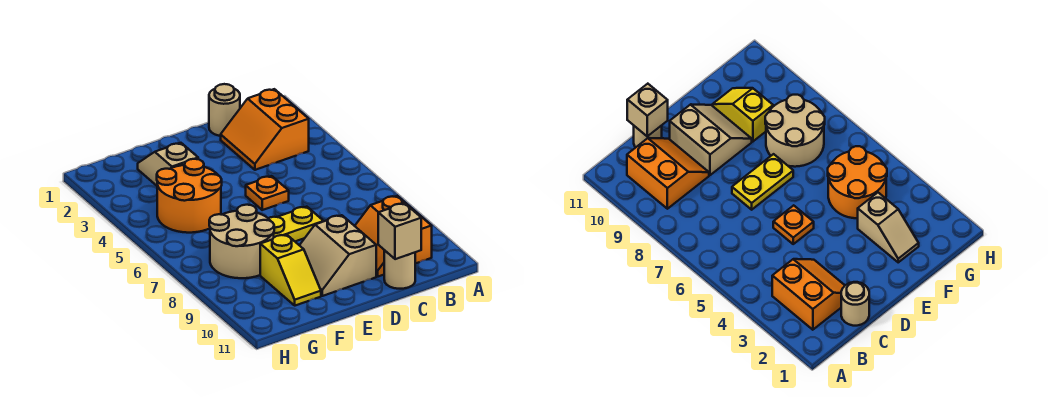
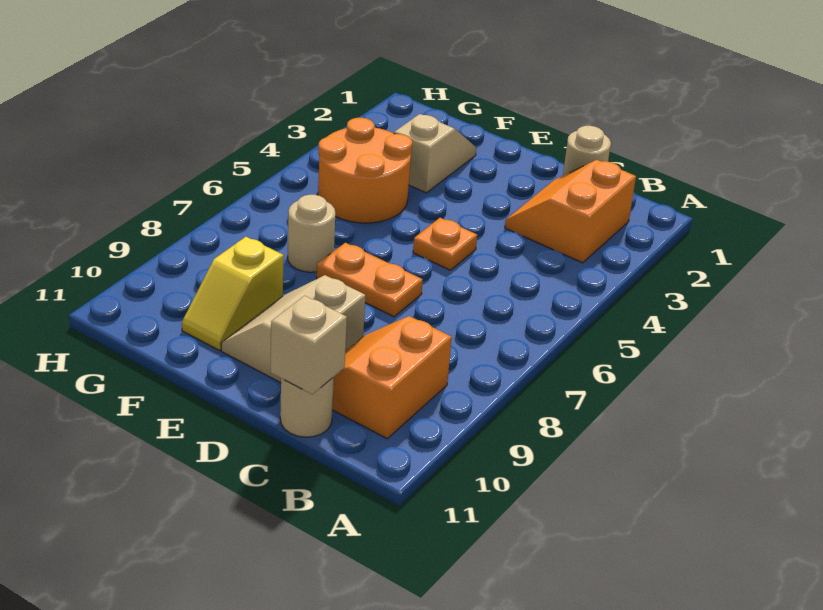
yellow 1x2 plate [268,207,324,241] -> orange 1x2 plate [317,243,423,317]
tan 2x2 round brick [209,205,274,278] -> tan 1x1 round brick [288,195,335,272]

